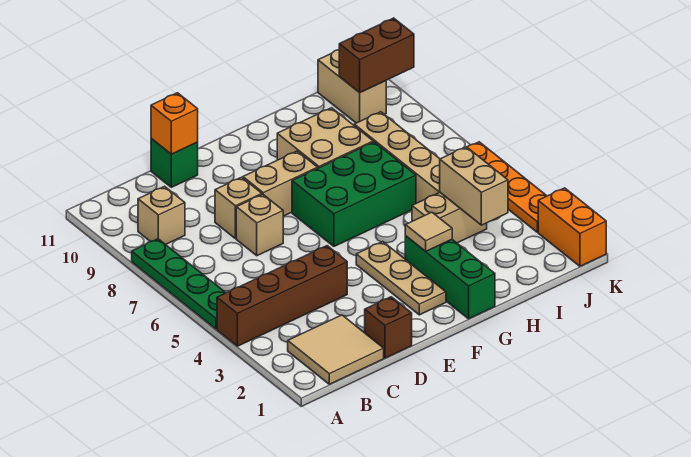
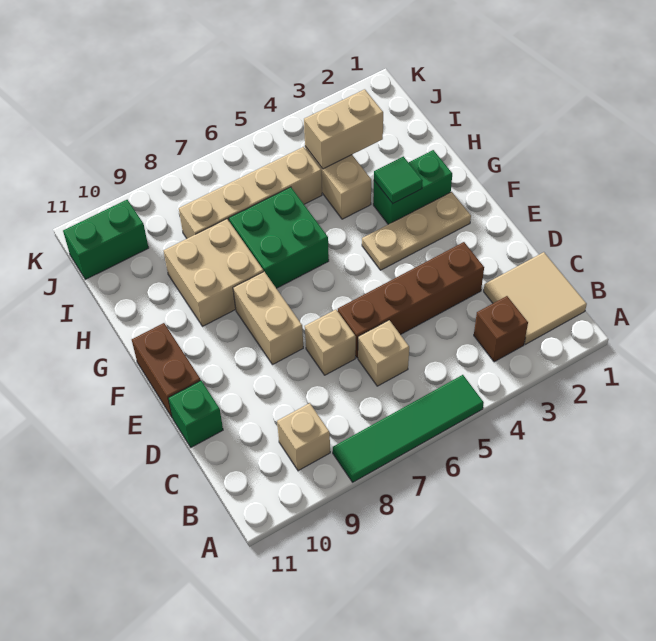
brown 1x4 brick [217,246,347,346] -> brown 1x4 brick turned to [338,242,484,358]
green 1x4 plate [132,239,225,329] -> green 1x4 tile [333,375,484,482]
brown 1x1 brick [365,297,412,358] -> brown 1x1 brick moved to [474,296,528,362]
tan 1x1 brick [215,177,262,239] -> tan 1x1 brick moved to [358,320,409,386]
orange 1x1 brick [151,93,198,154] -> none
green 2x3 brick [292,142,416,246] -> green 2x2 brick [229,187,329,288]
green 1x3 brick [405,236,495,319] -> green 1x2 brick [373,150,452,224]
tan 1x1 tile [405,212,452,251] -> green 1x1 tile [374,156,423,204]
tan 1x2 brick [318,50,386,123] -> green 1x2 brick [63,200,149,279]
brown 1x2 brick [339,18,414,93] -> brown 1x2 brick moved to [132,323,201,418]
orange 1x2 brick [538,188,606,266] -> none
orange 1x4 plate [467,142,546,232] -> none

